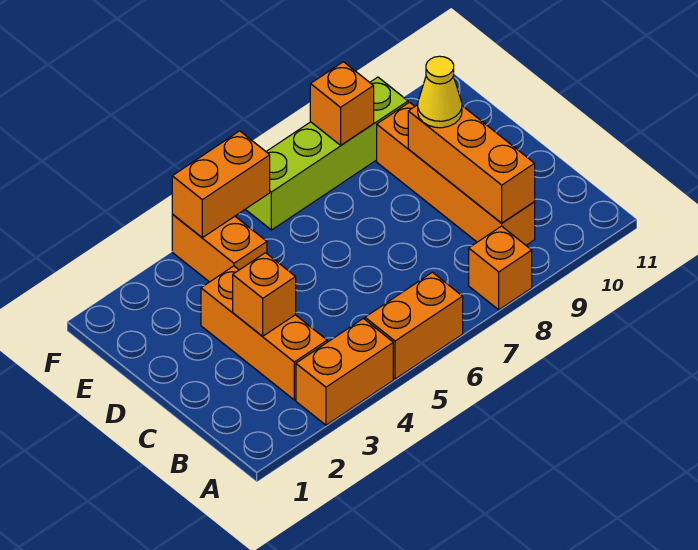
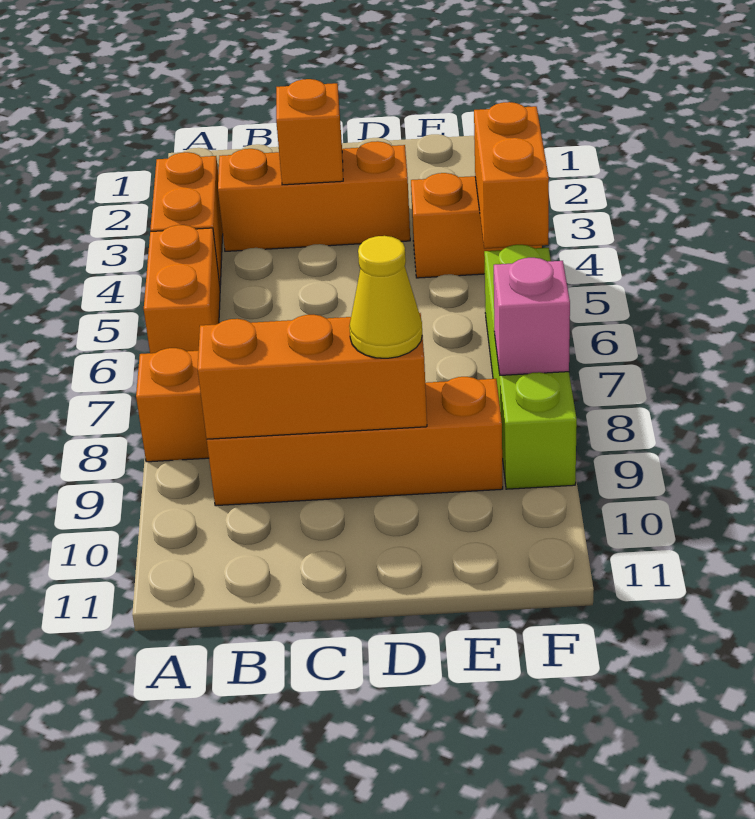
orange 1x1 brick [310,62,374,145] -> pink 1x1 brick [494,258,570,375]

